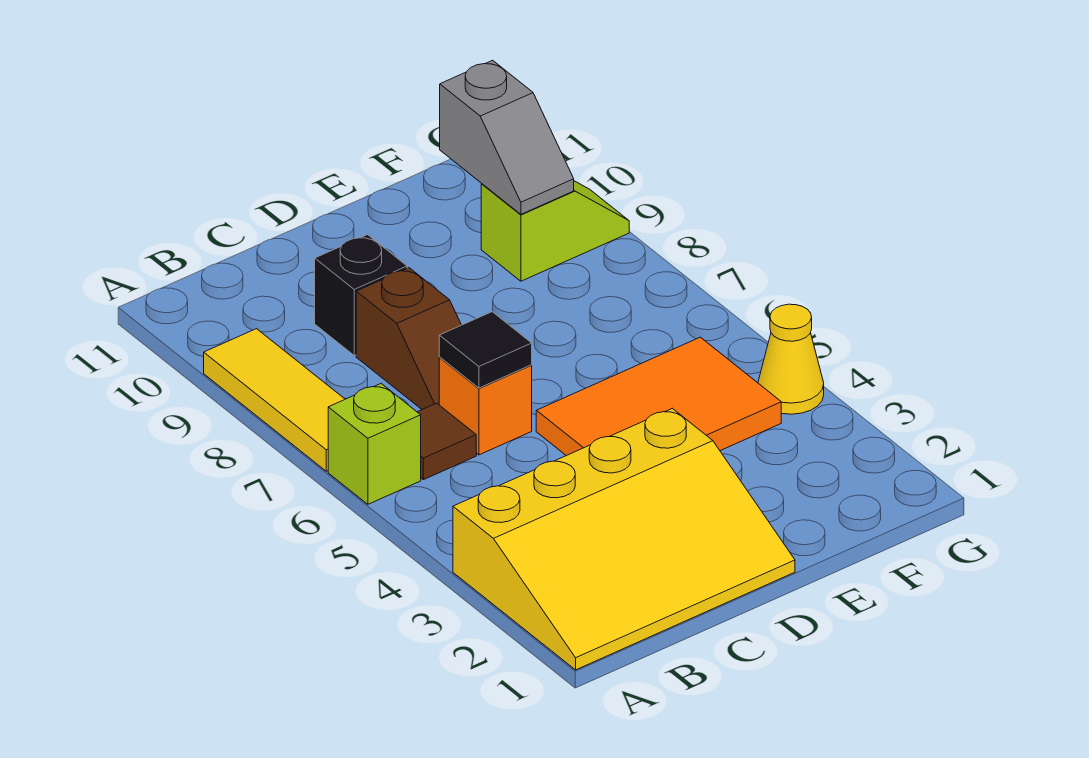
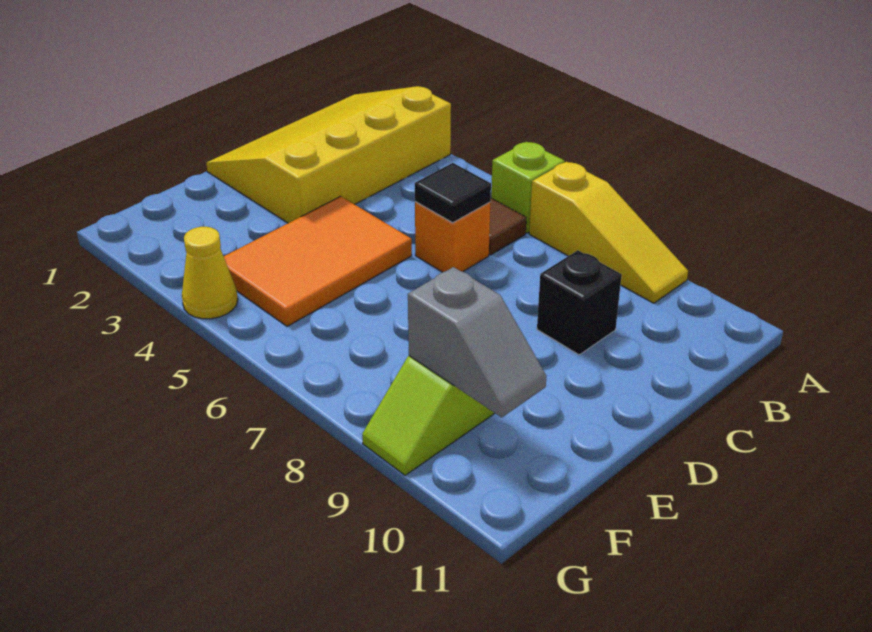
yellow 1x3 tile [204,329,345,471] -> yellow 1x3 slope [529,162,688,303]
brown 1x2 slope [356,268,461,409] -> none
grey 1x2 slope [440,60,574,214] -> grey 1x2 slope turned to [408,267,547,417]

